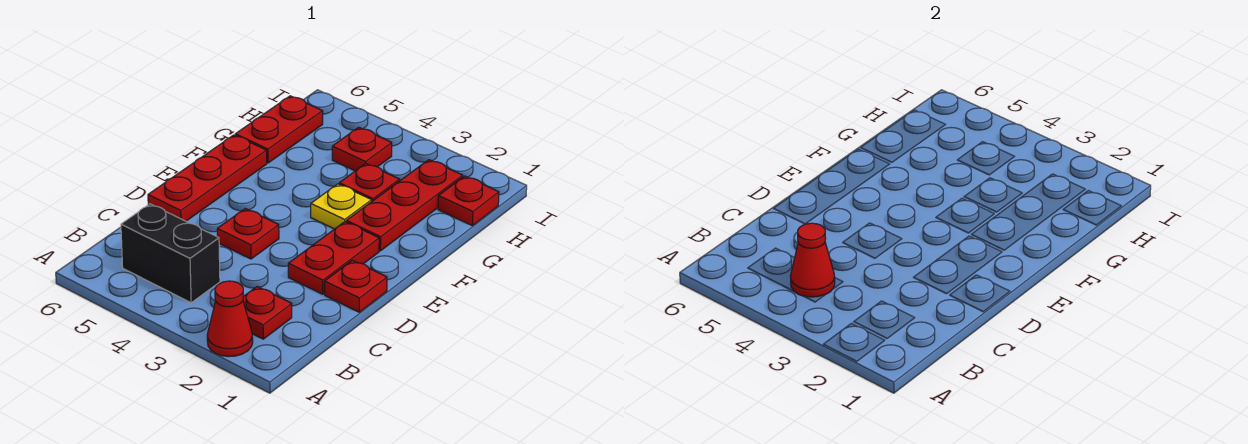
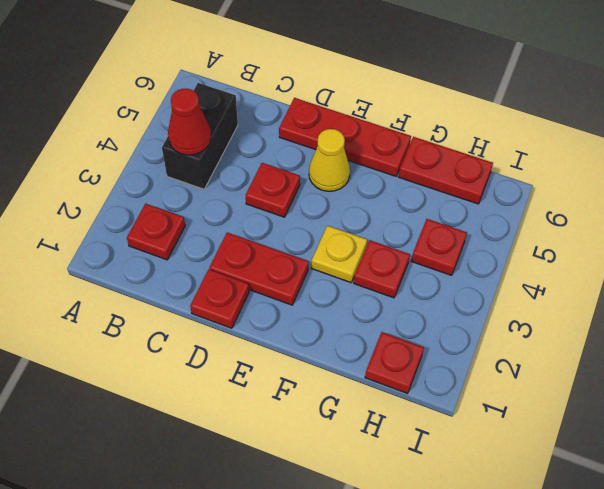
red 1x1 cone [207,281,253,357] -> none
none -> yellow 1x1 cone [309,129,350,191]
red 1x3 plate [346,160,463,251] -> none

